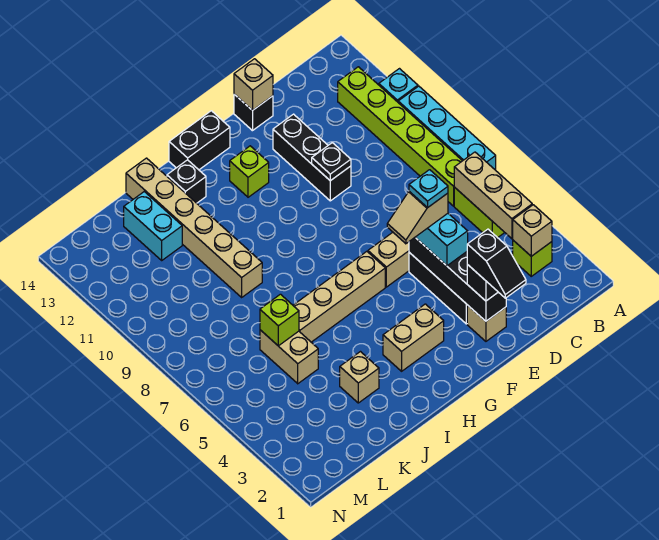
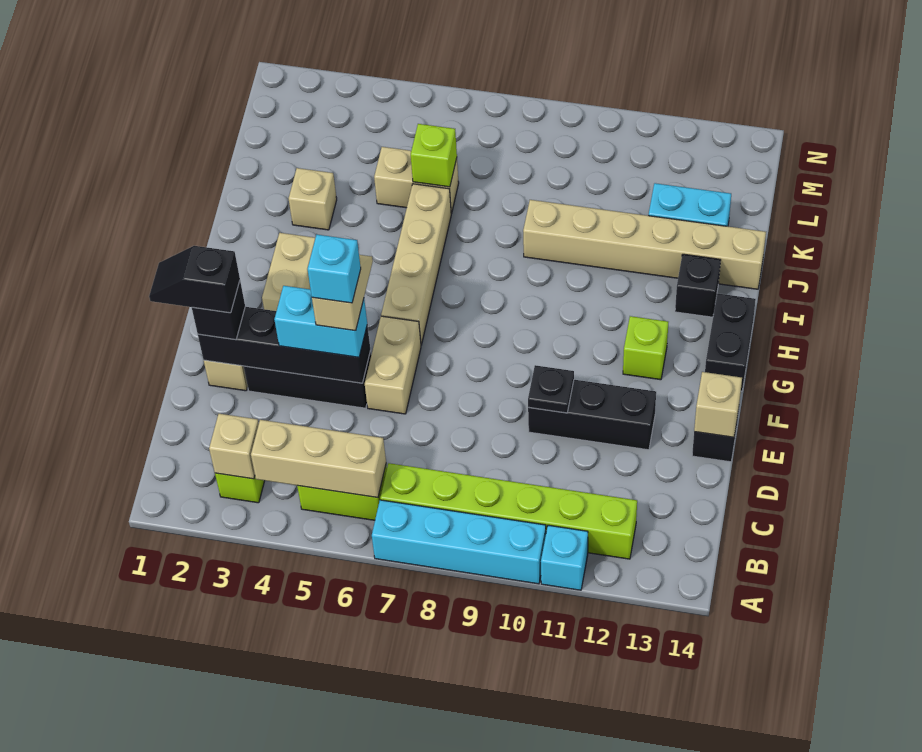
cyan 1x1 plate [409,170,448,208] -> cyan 1x1 brick [308,235,361,303]

